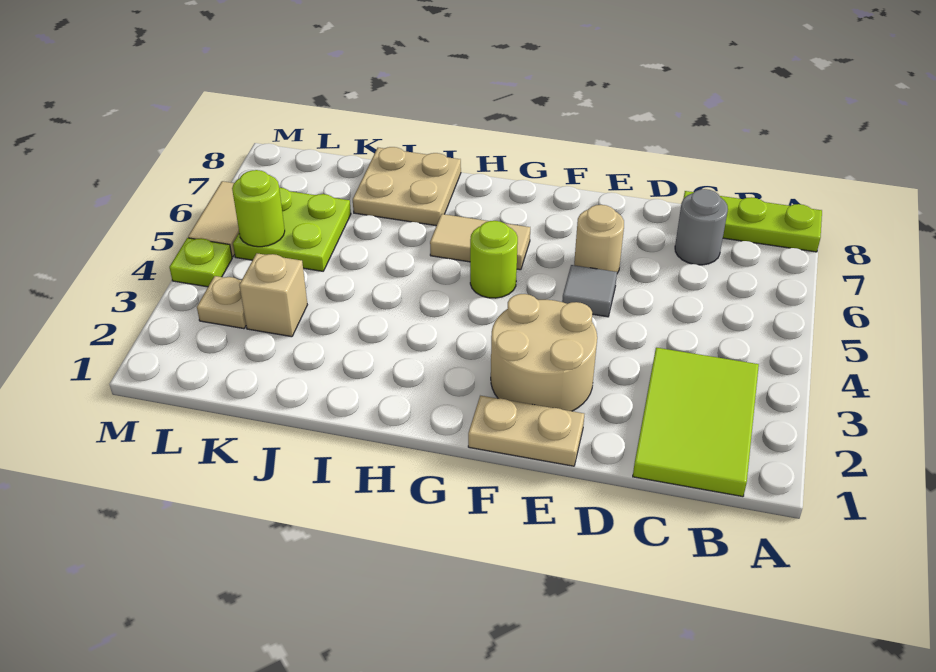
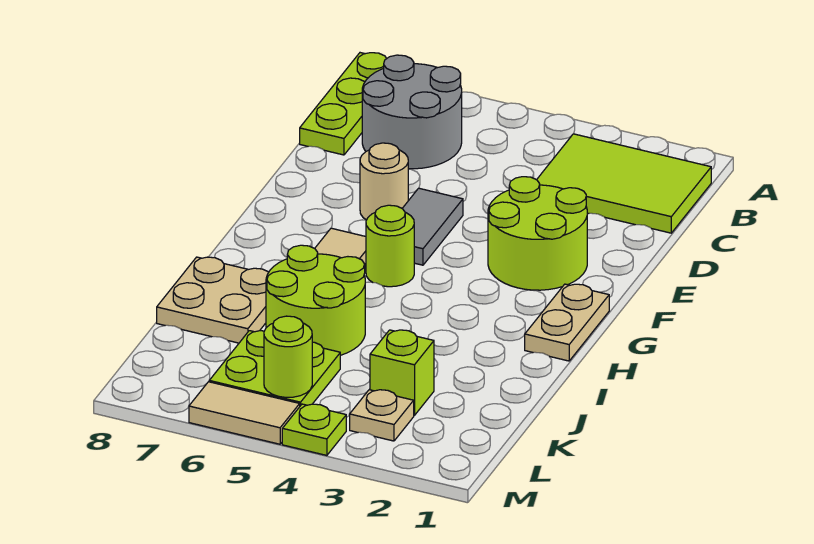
grey 1x1 round brick [675,189,728,265] -> grey 2x2 round brick [362,55,462,169]
tan 1x2 plate [468,396,584,466] -> tan 1x2 plate moved to [525,284,609,361]
tan 2x2 round brick [491,294,597,411] -> lime 2x2 round brick [488,177,587,290]
grey 1x1 tile [562,265,617,317] -> grey 1x2 tile [402,188,463,265]
none -> lime 2x2 round brick [266,245,365,355]
tan 1x1 brick [239,253,307,337] -> lime 1x1 brick [370,330,434,415]

